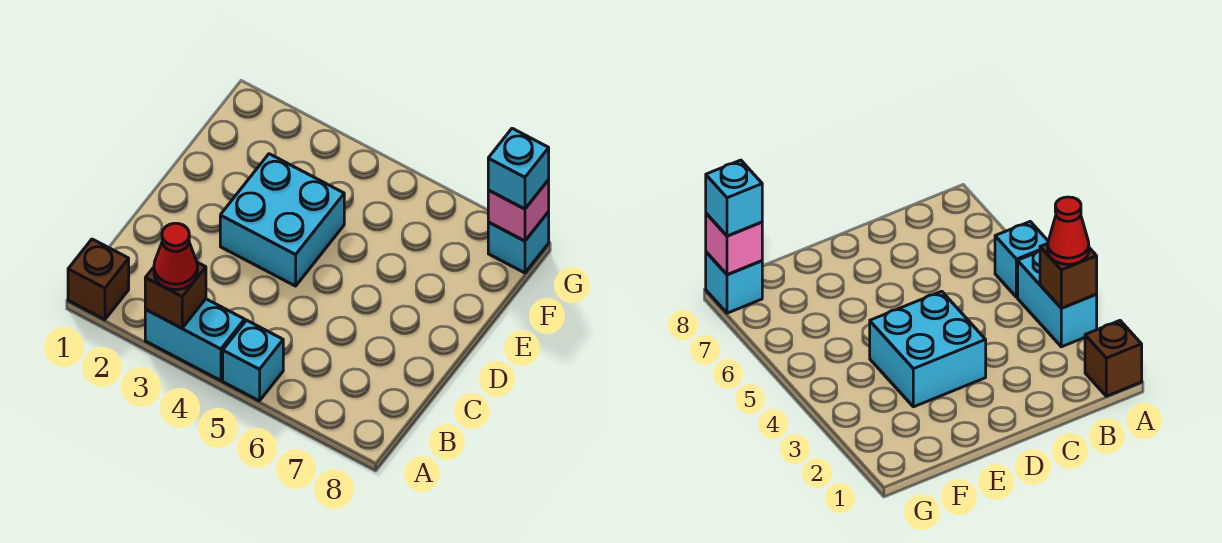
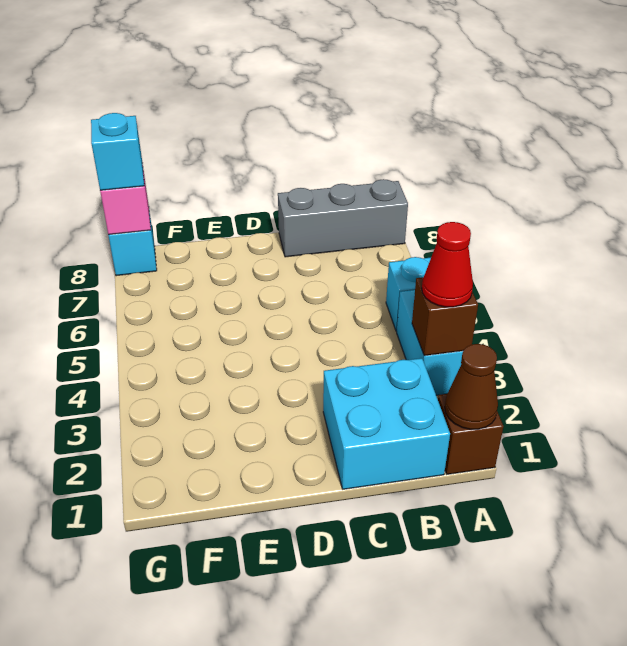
none -> brown 1x1 cone [445,344,498,429]
none -> grey 1x3 brick [278,179,408,257]
cyan 2x2 brick [220,154,344,286] -> cyan 2x2 brick moved to [323,358,450,489]

